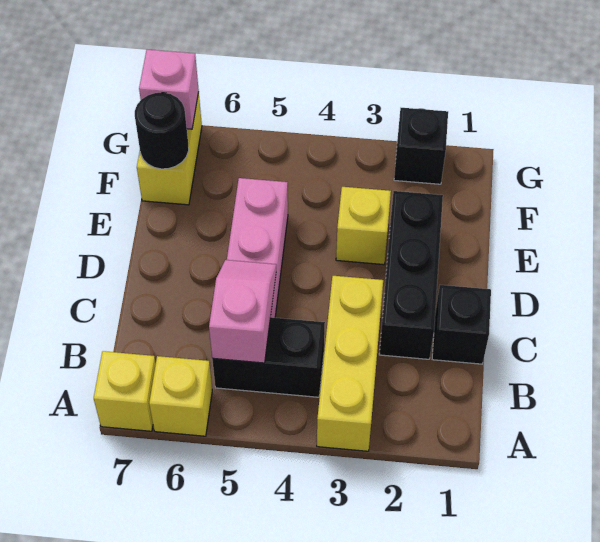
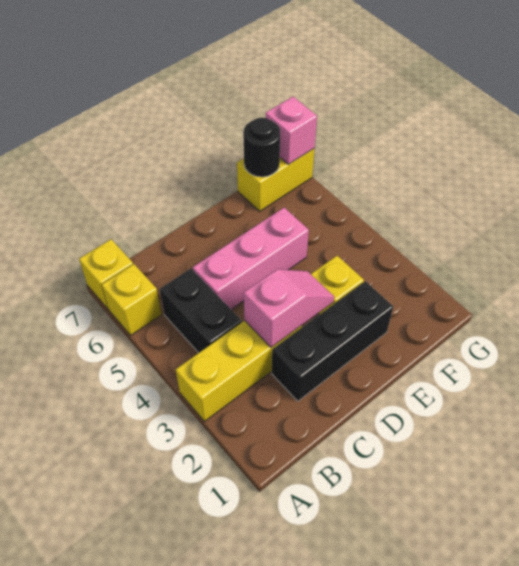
pink 1x2 slope [209,260,276,363] -> pink 1x2 slope moved to [244,269,334,347]
black 1x1 brick [432,285,491,364] -> none
black 1x1 brick [394,108,448,184] -> none

